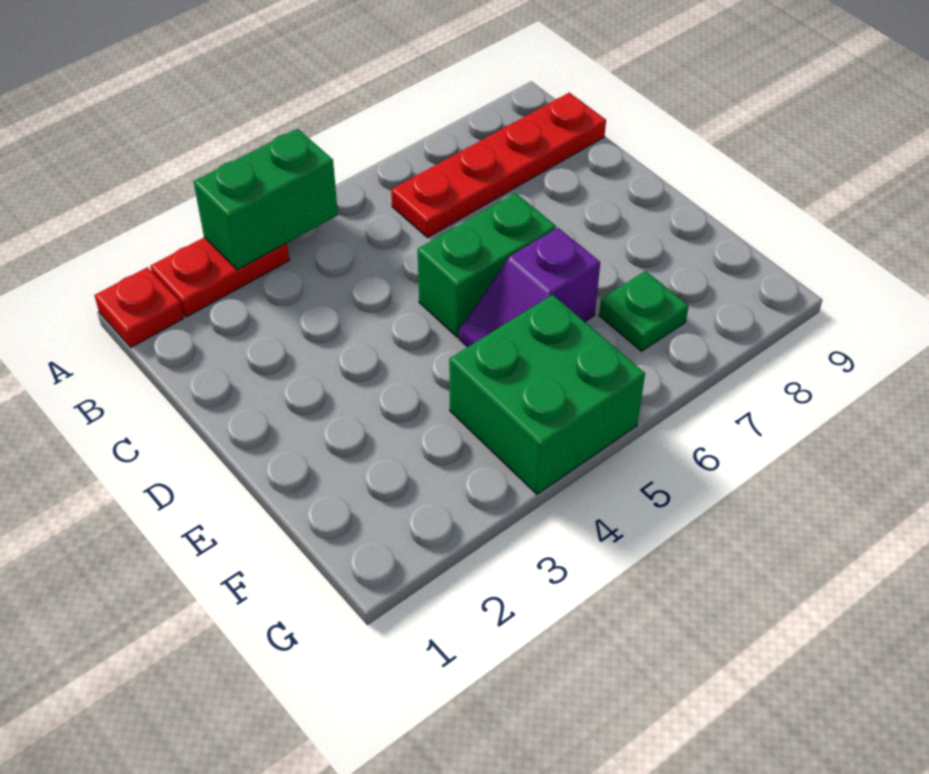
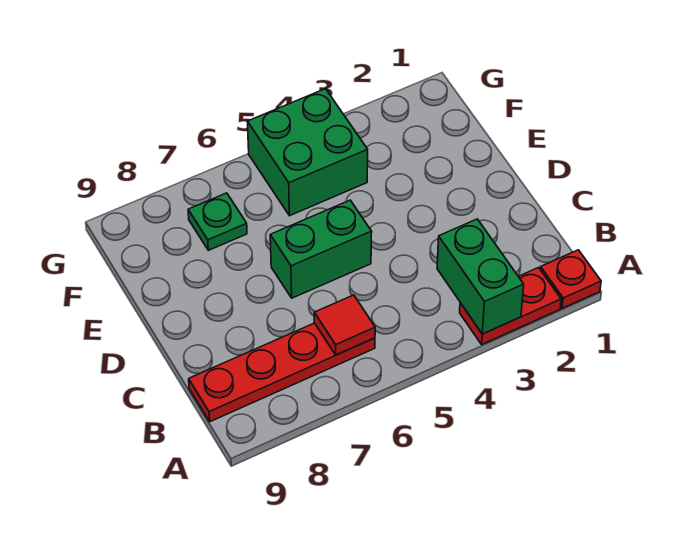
green 1x2 brick [194,129,338,270] -> green 1x2 brick turned to [437,219,524,334]
none -> red 1x1 tile [314,295,375,355]
purple 1x2 slope [459,228,600,347] -> none

